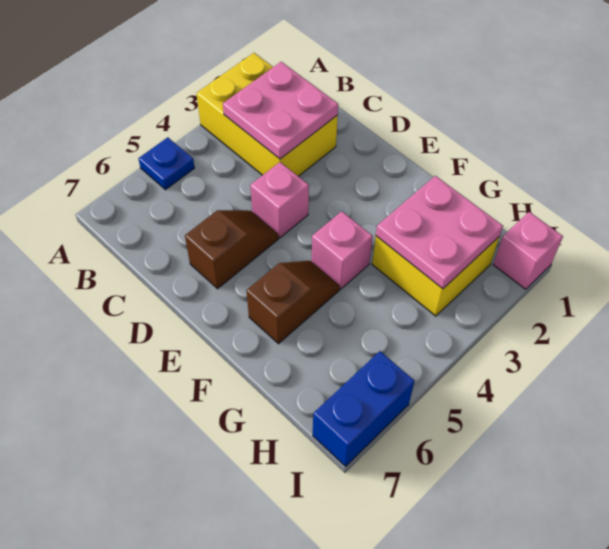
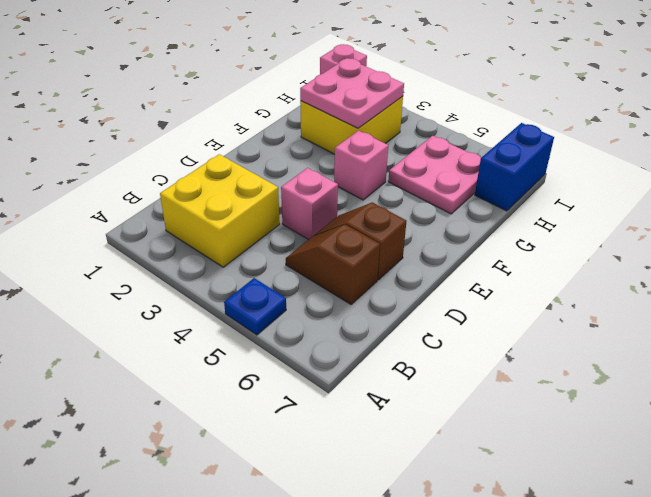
yellow 2x3 brick [196,53,338,176] -> yellow 2x2 brick [160,154,280,267]
pink 2x2 plate [223,62,338,159] -> pink 2x2 plate moved to [388,136,481,214]
brown 1x2 slope [247,261,340,344] -> brown 1x2 slope moved to [286,225,380,304]
blue 1x2 brick [313,351,415,466] -> blue 1x2 brick turned to [475,123,554,211]

